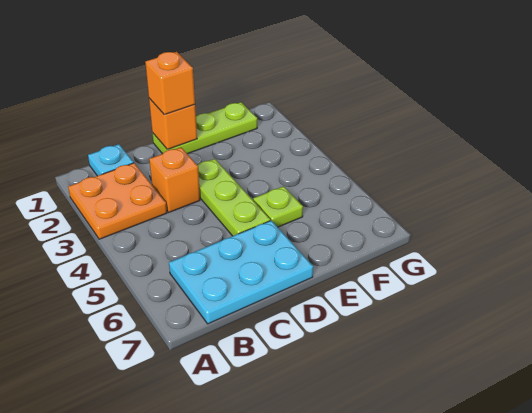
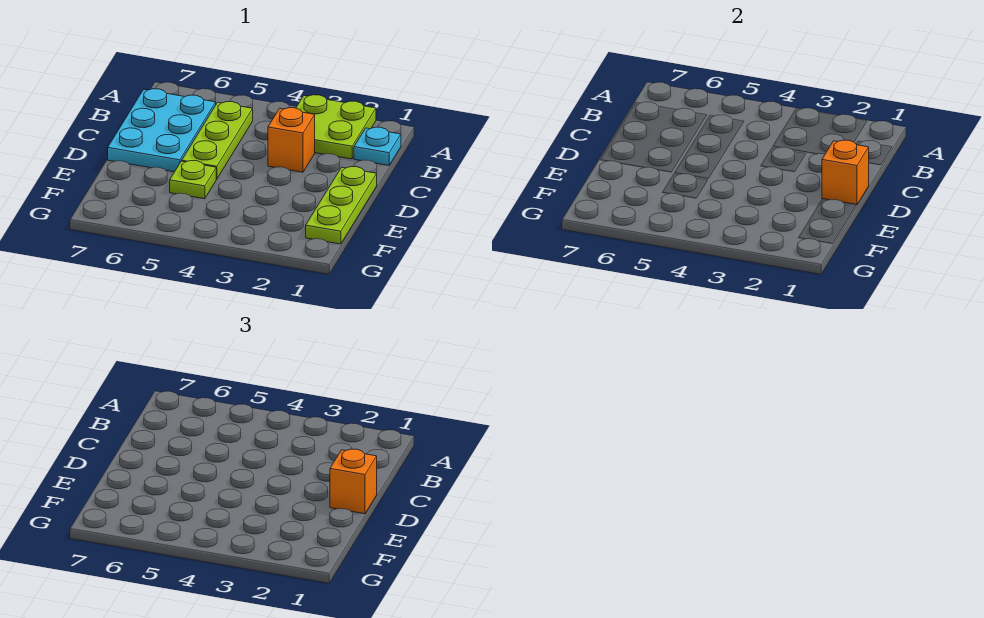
orange 2x2 plate [68,163,167,239] -> lime 2x2 plate [296,95,376,159]
lime 1x3 plate [197,159,270,236] -> lime 1x3 plate turned to [182,102,253,179]

